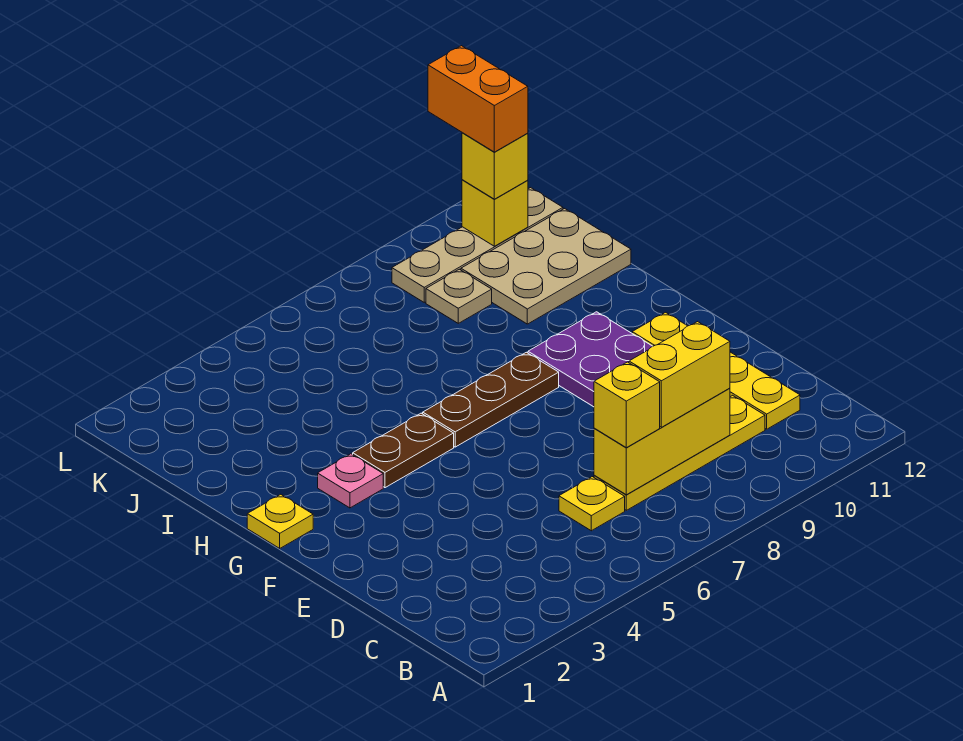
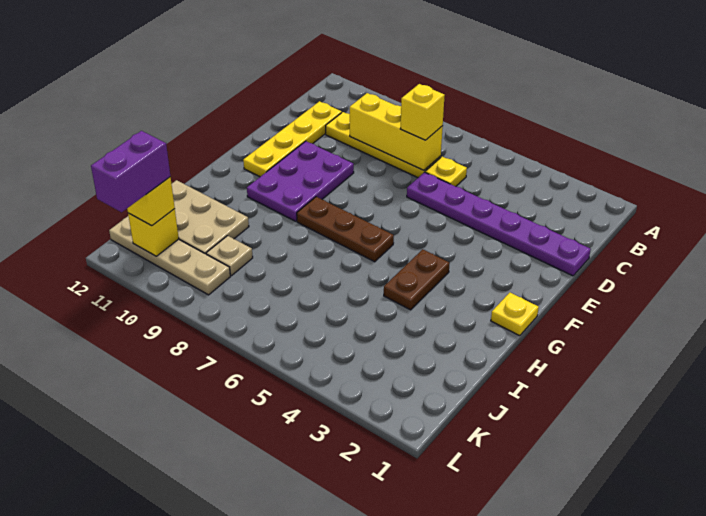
yellow 1x2 brick [629,322,730,427] -> none
none -> purple 1x6 plate [407,172,591,276]
pink 1x1 plate [318,454,383,508] -> none
brown 1x2 plate [353,413,454,488] -> brown 1x2 plate turned to [384,249,450,310]
orange 1x2 brick [428,46,528,152] -> purple 1x2 brick [91,131,170,212]

